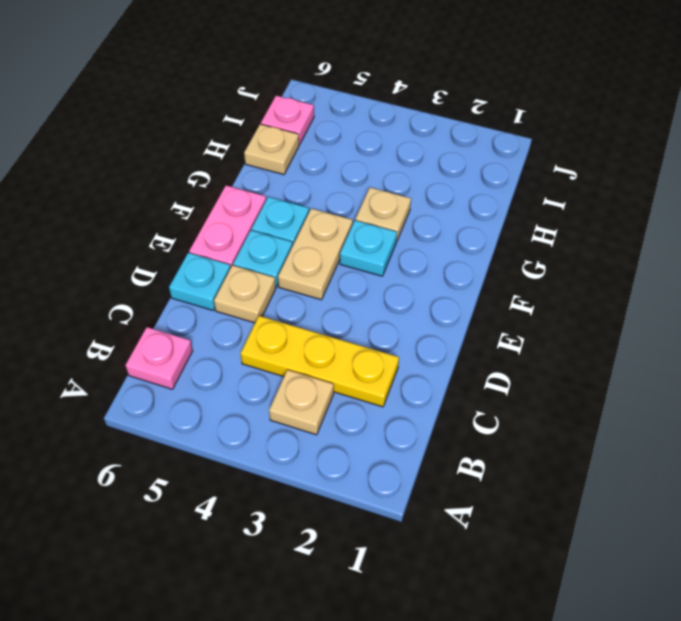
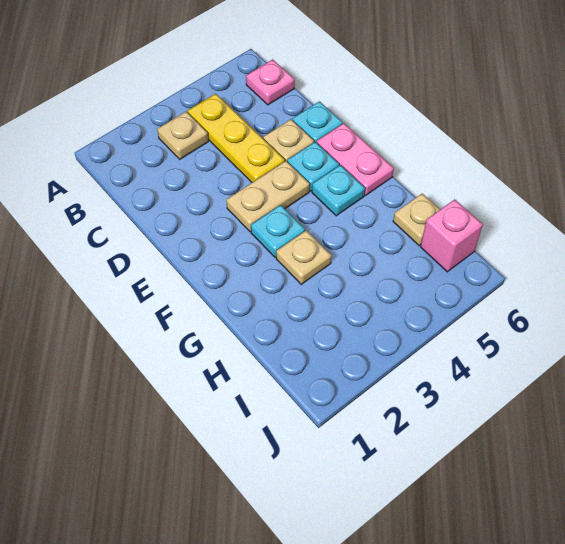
yellow 1x3 plate [241,316,399,407] -> yellow 1x3 plate turned to [188,94,285,182]
tan 1x2 plate [278,209,353,300] -> tan 1x2 plate turned to [226,161,310,232]
pink 1x1 plate [261,96,314,144] -> pink 1x1 brick [421,199,483,272]

